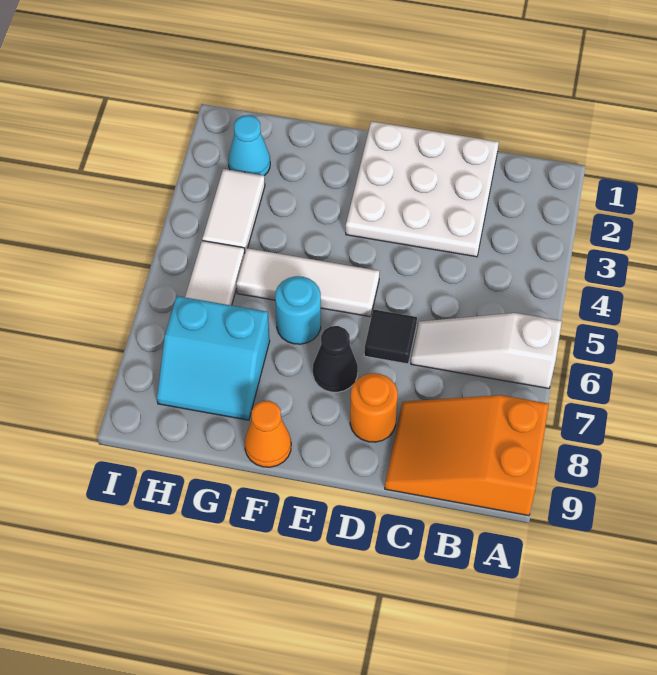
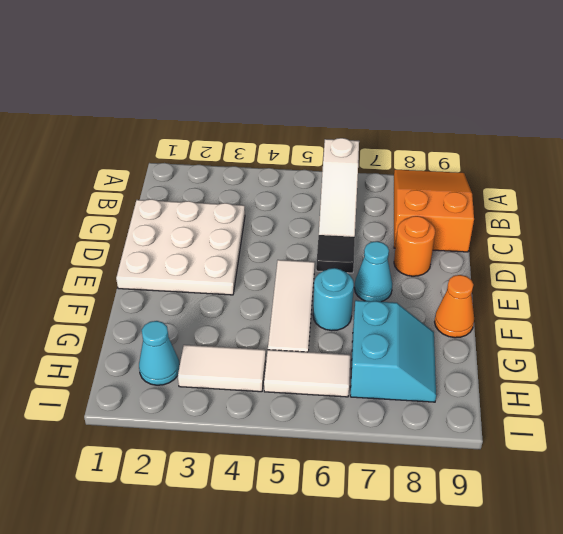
orange 2x3 slope [385,395,549,516] -> orange 2x3 slope turned to [394,170,474,252]
black 1x1 cone [313,326,358,392] -> cyan 1x1 cone [354,241,393,302]

